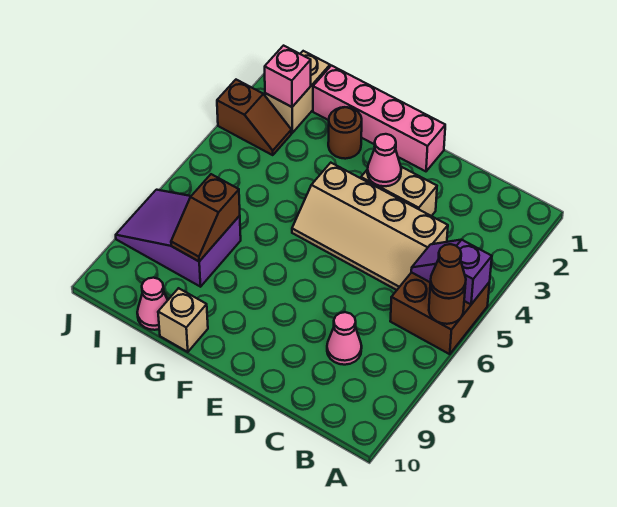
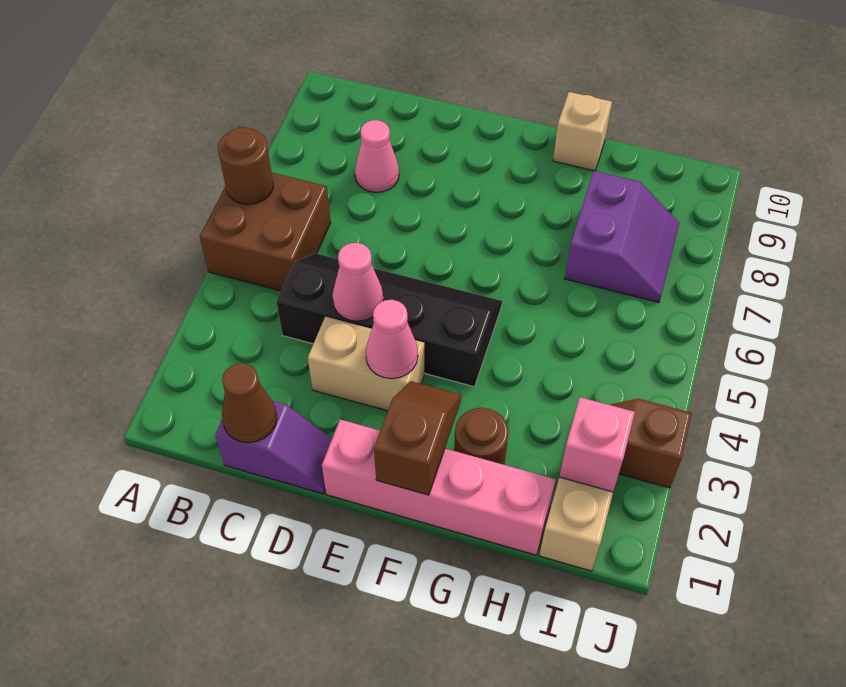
purple 1x2 slope [411,240,492,304] -> purple 1x2 slope moved to [215,401,332,494]
brown 1x1 cone [430,244,466,298] -> brown 1x1 cone moved to [222,363,277,443]
tan 2x4 slope [292,163,448,290] -> black 2x4 slope [276,253,502,387]
purple 2x3 slope [116,190,241,287] -> purple 2x2 slope [565,171,679,302]
brown 1x2 slope [171,174,240,261] -> brown 1x2 slope moved to [374,381,461,495]
pink 1x1 cone [137,278,168,330] -> pink 1x1 cone moved to [332,243,383,321]

